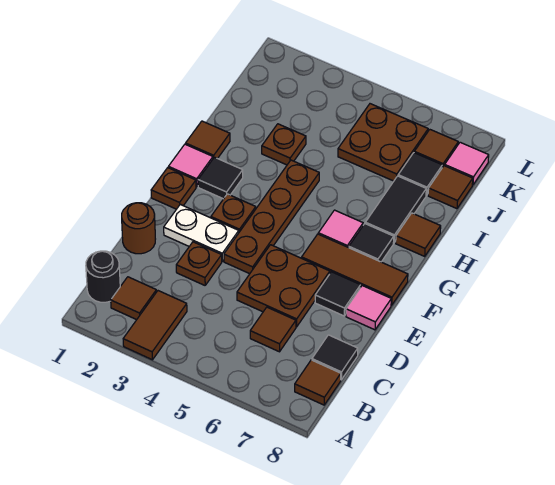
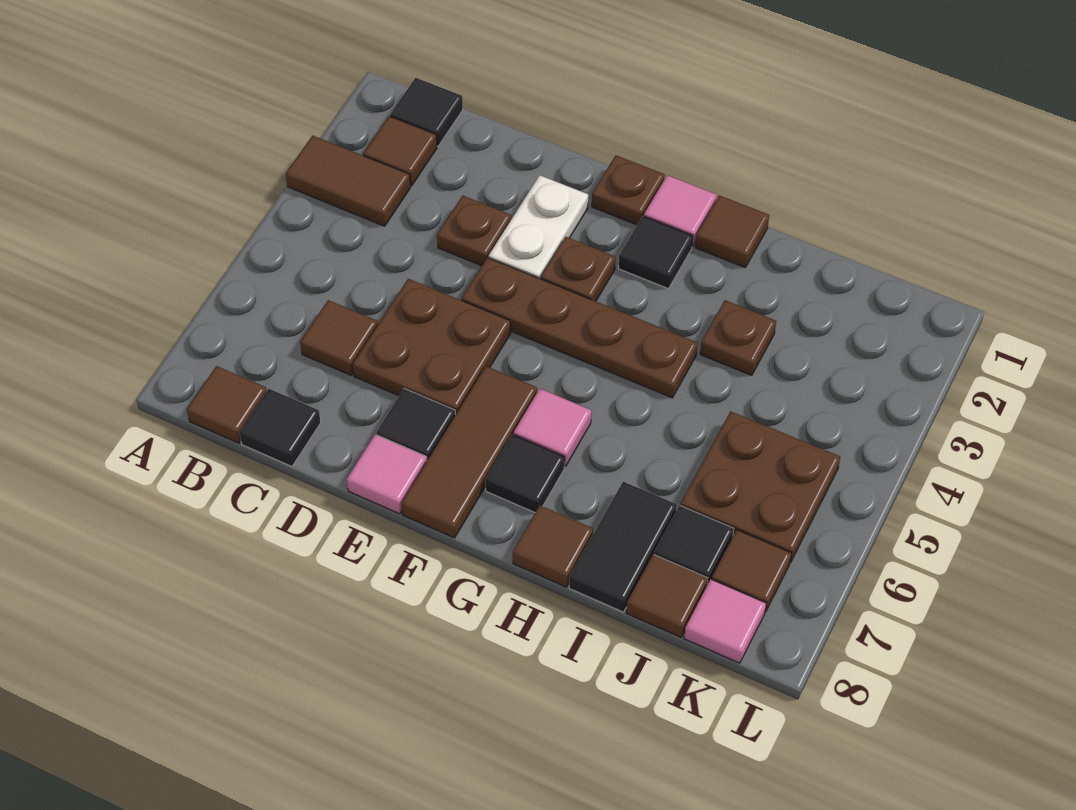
black 1x1 round brick [86,251,120,302] -> black 1x1 tile [390,78,463,146]
brown 1x1 round brick [122,203,155,254] -> none
black 1x2 tile [365,176,426,243] -> black 1x2 tile turned to [569,482,677,612]

